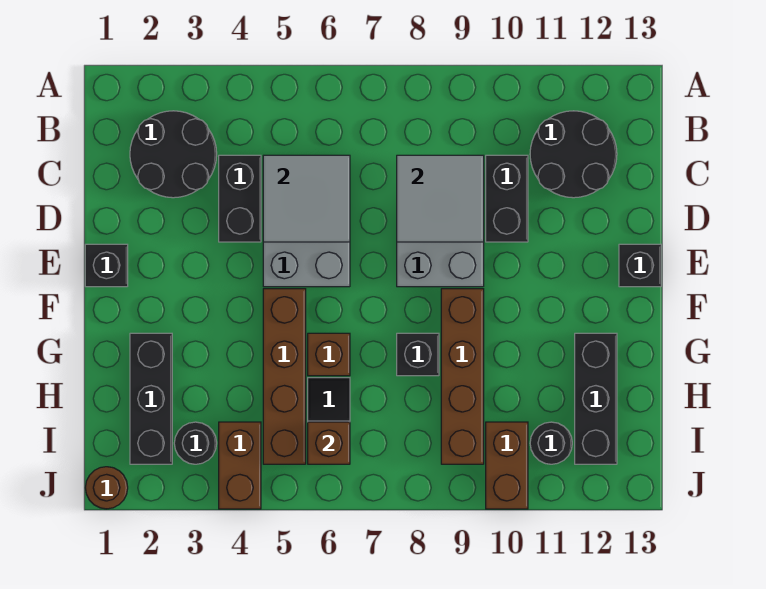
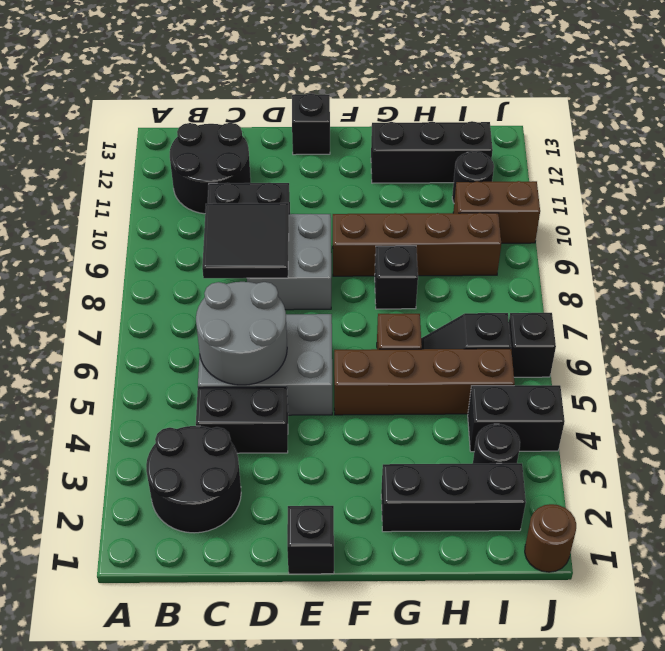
grey 2x2 tile [263,155,350,242] -> grey 2x2 round brick [196,282,287,385]
grey 2x2 tile [397,155,484,242] -> black 2x2 tile [202,203,289,278]
brown 1x2 brick [219,422,261,509] -> black 1x2 brick [468,385,565,452]
brown 1x1 brick [308,422,350,464] -> none
none -> black 1x1 brick [509,313,556,377]

